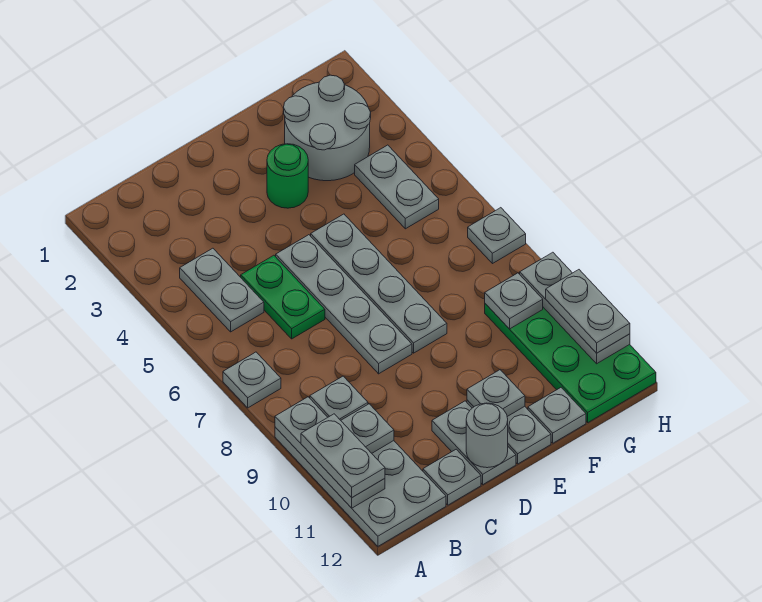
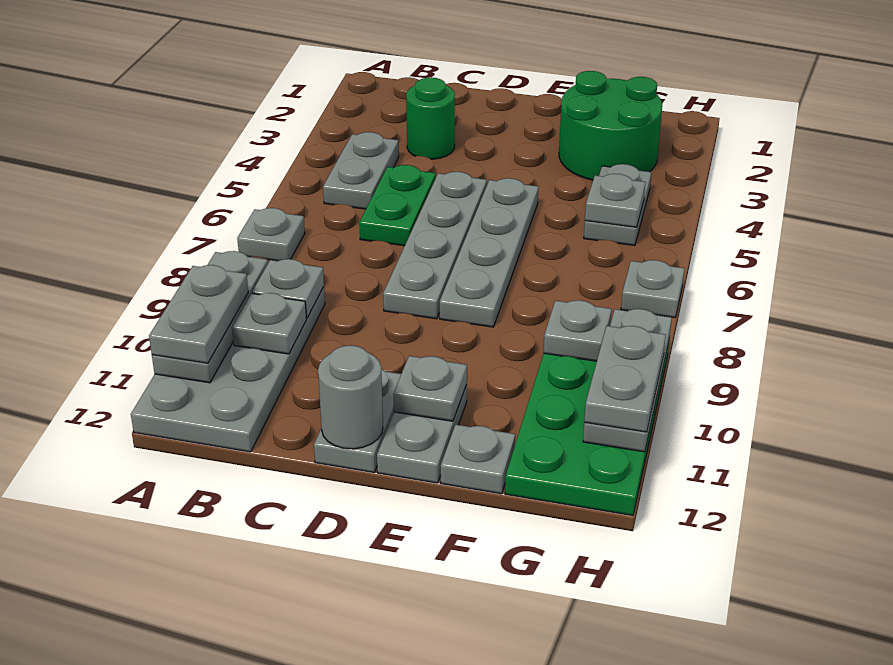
grey 1x1 plate [423,449,481,505] -> grey 1x1 plate moved to [585,174,646,227]
green 1x1 round brick [267,144,308,208] -> green 1x1 round brick moved to [406,77,455,159]
grey 2x2 round brick [283,75,371,181] -> green 2x2 round brick [559,71,662,180]

